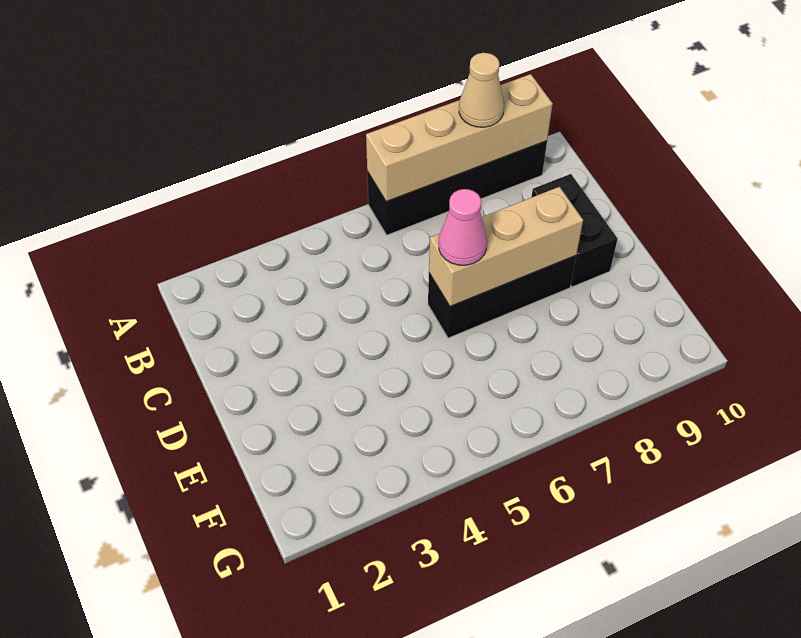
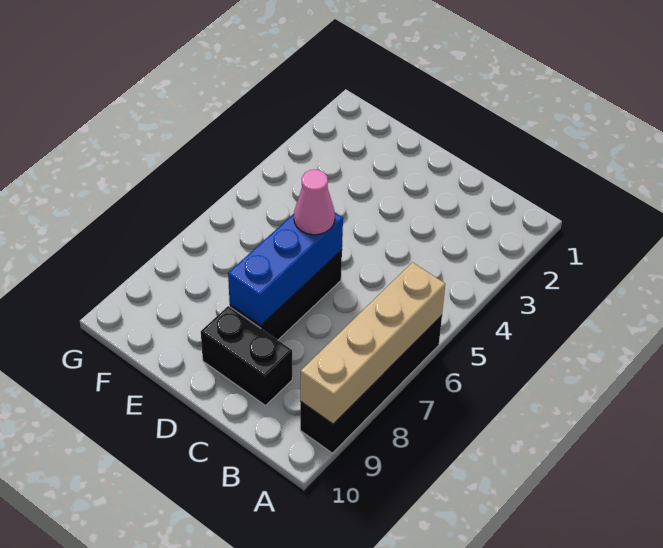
tan 1x1 cone [459,53,504,127] -> none
tan 1x3 brick [429,187,583,306] -> blue 1x3 brick [228,213,343,326]

